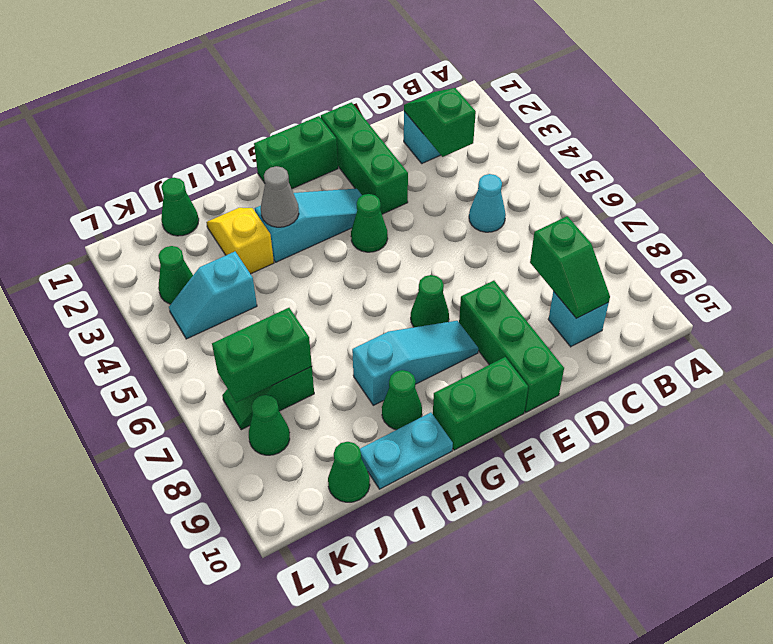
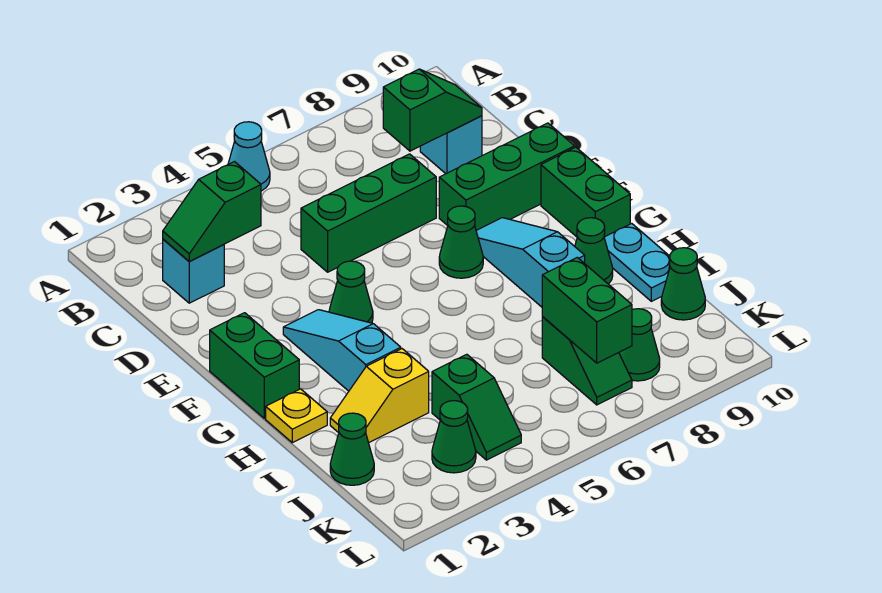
cyan 1x1 cone [469,174,506,232] -> cyan 1x1 cone moved to [228,122,270,191]
green 1x3 brick [321,102,408,214] -> green 1x3 brick moved to [301,154,436,272]
none -> yellow 1x1 plate [266,389,327,443]
grey 1x1 cone [261,166,299,227] -> none
cyan 1x2 slope [169,252,257,339] -> green 1x2 slope [432,354,521,460]

